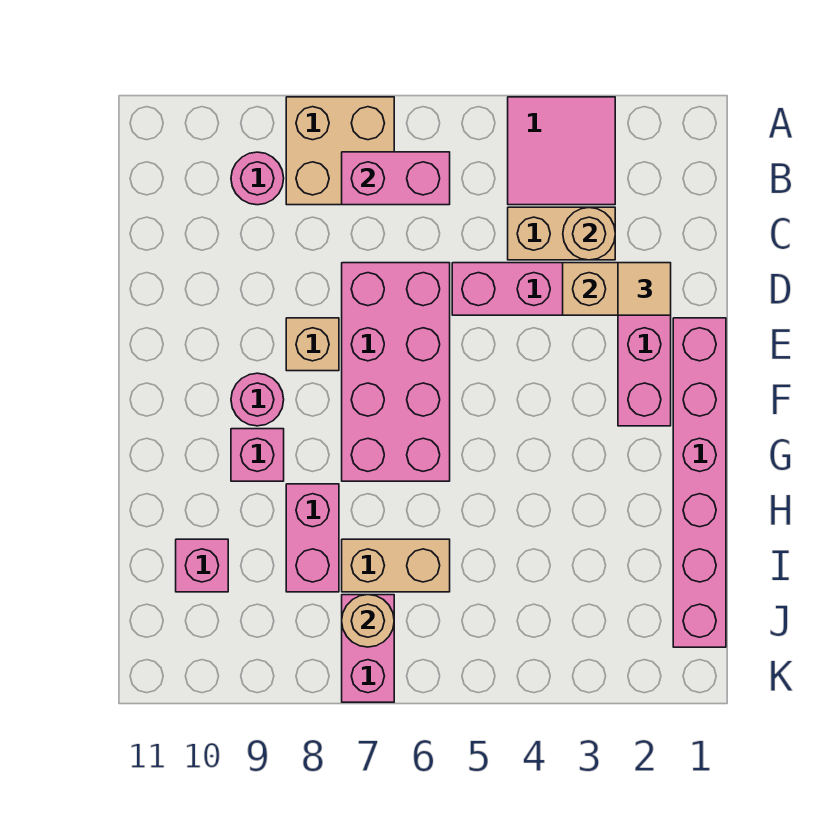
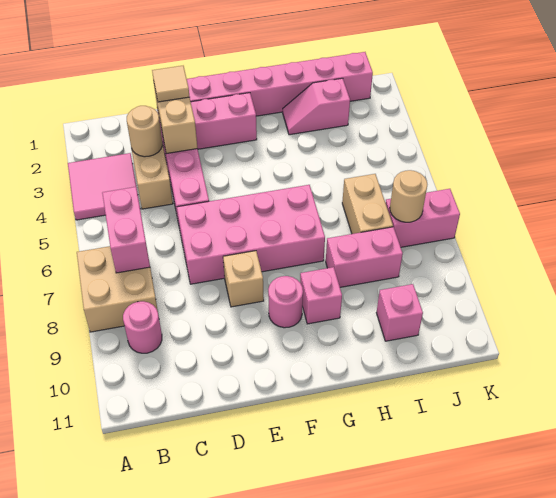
none -> pink 1x2 slope [283,78,350,135]

